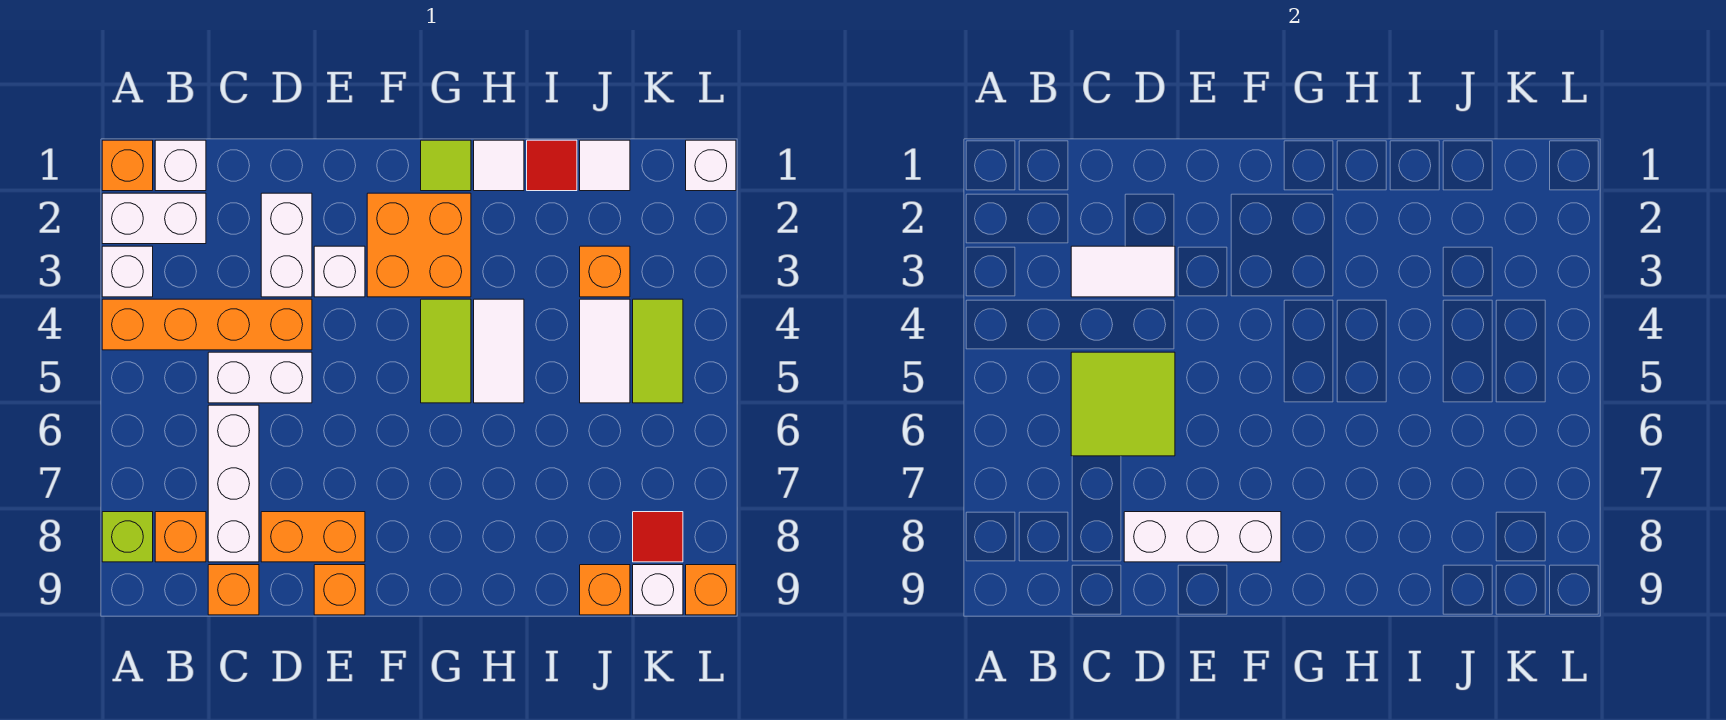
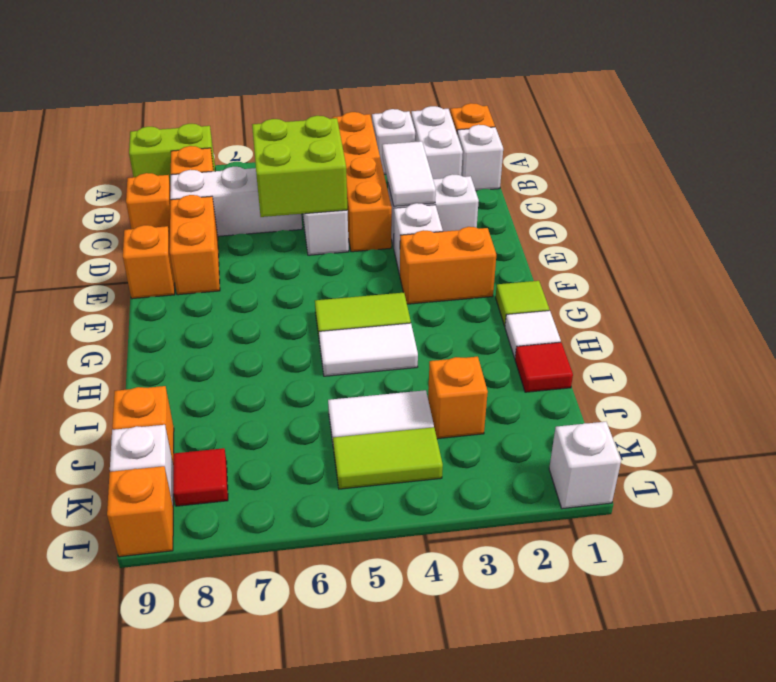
lime 1x1 brick [102,512,153,562] -> lime 1x2 brick [129,124,215,186]
lime 2x2 tile [1071,352,1175,456] -> lime 2x2 brick [252,116,347,217]
white 1x3 brick [1124,512,1281,562] -> none
orange 2x2 brick [367,193,471,297] -> orange 1x2 brick [400,227,496,304]
white 1x1 tile [580,140,630,191] -> none

